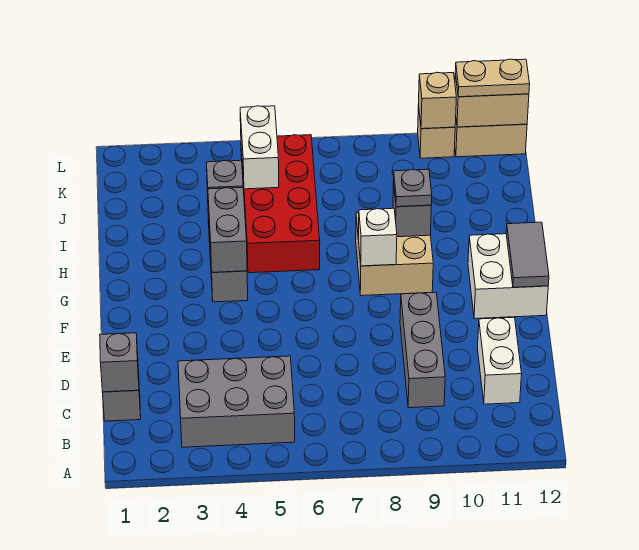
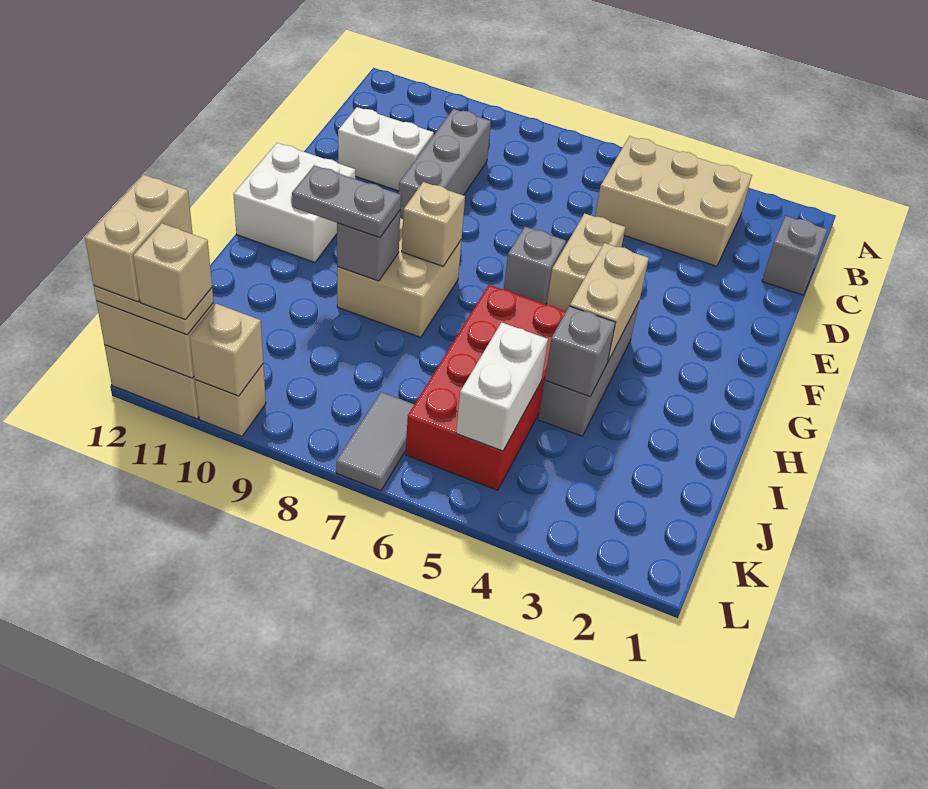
grey 2x3 brick [178,356,295,447] -> tan 2x3 brick [595,136,752,266]
grey 1x1 brick [100,333,139,392] -> grey 1x1 brick moved to [504,227,566,305]
white 1x2 brick [478,317,522,404] -> white 1x2 brick turned to [338,107,434,191]
none -> tan 1x2 brick [547,213,625,312]
grey 1x2 tile [506,222,549,287] -> grey 1x2 tile moved to [336,392,414,491]
grey 1x2 brick [208,187,247,272] -> tan 1x2 brick [570,243,649,361]
white 1x1 brick [358,208,397,266] -> tan 1x1 brick [402,182,465,266]
grey 1x1 plate [394,169,432,207] -> grey 1x2 plate [292,165,401,238]
none -> tan 1x2 brick [85,175,193,302]
none -> tan 1x1 brick [133,223,212,320]

